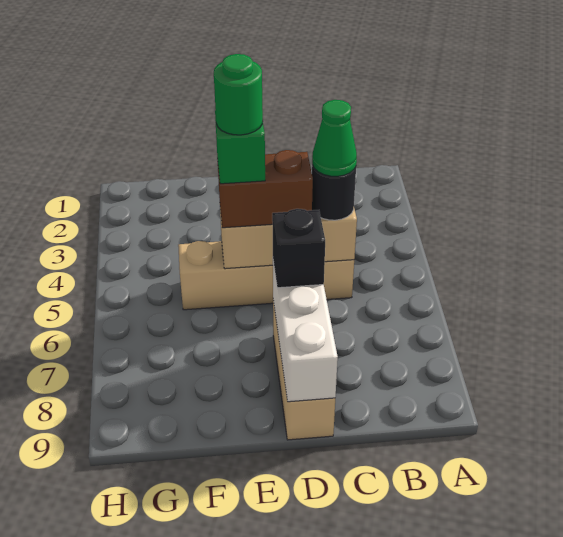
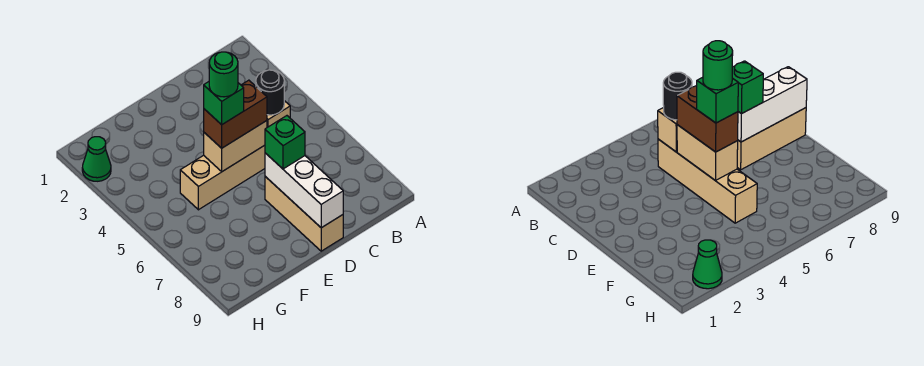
green 1x1 cone [312,100,357,176] -> green 1x1 cone moved to [82,137,111,181]
black 1x1 brick [272,209,325,288] -> green 1x1 brick [265,116,305,169]

